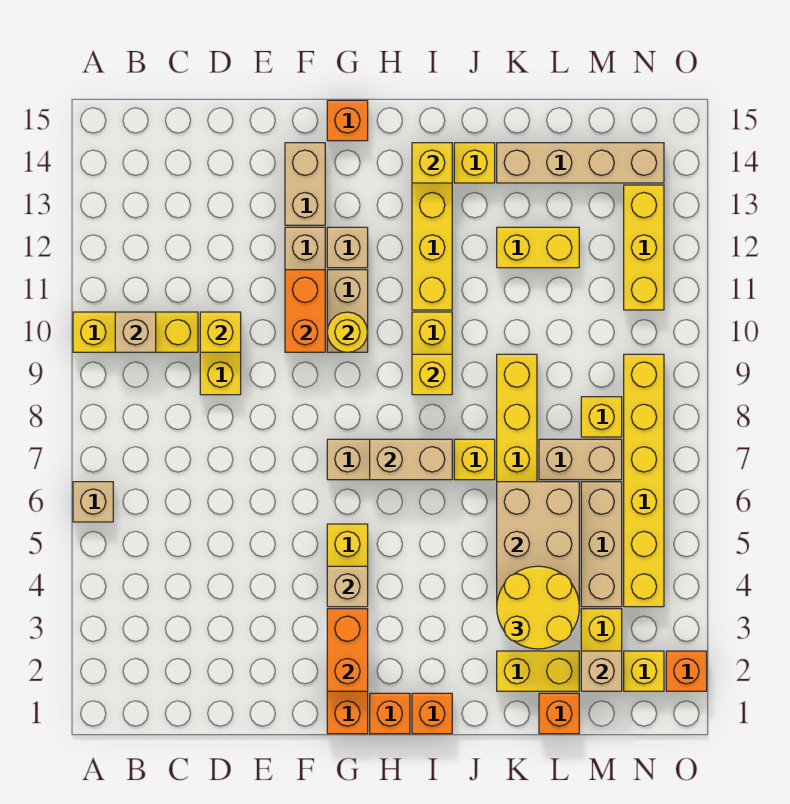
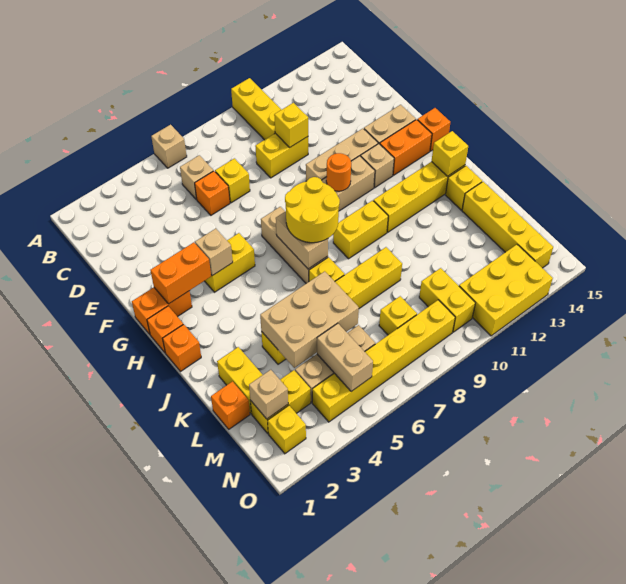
tan 1x1 brick [115,312,156,352] -> tan 1x1 brick moved to [180,155,213,200]
orange 1x2 brick [285,270,325,352] -> orange 1x2 brick moved to [380,120,432,175]
yellow 1x1 round brick [327,312,368,352] -> orange 1x1 round brick [326,153,351,191]
yellow 1x1 brick [412,354,452,395] -> yellow 1x1 brick moved to [215,158,250,203]
yellow 2x2 round brick [497,566,579,649] -> yellow 2x2 round brick moved to [285,177,340,243]
yellow 1x2 brick [497,227,579,268] -> yellow 1x2 brick moved to [419,268,475,332]
tan 1x4 brick [497,143,664,183] -> yellow 1x4 brick [462,182,553,268]
tan 1x2 brick [539,439,622,480] -> tan 1x2 brick moved to [317,323,373,391]
yellow 1x3 brick [624,185,664,310] -> yellow 2x3 brick [459,245,553,336]
orange 1x1 brick [666,651,707,691] -> orange 1x1 brick moved to [195,171,230,215]

